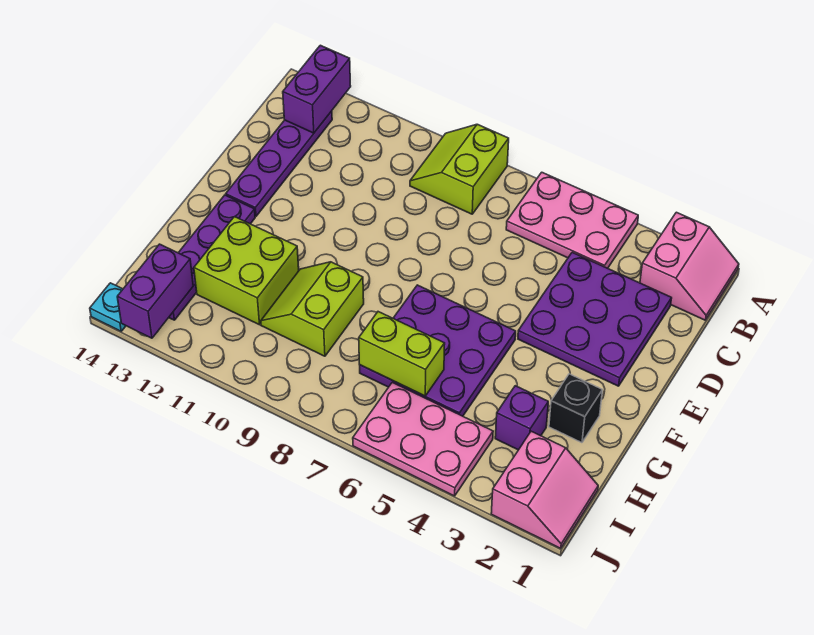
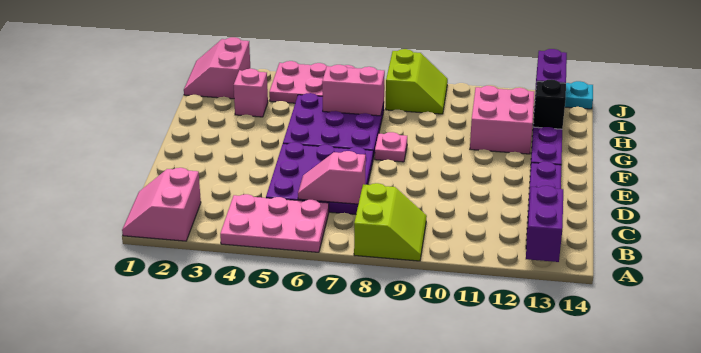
purple 3x3 plate [518,252,672,386] -> purple 3x3 plate moved to [266,142,373,214]
none -> pink 1x2 slope [298,151,366,204]
none -> pink 1x1 plate [375,132,407,162]
black 1x1 brick [549,374,602,443] -> black 1x1 brick moved to [533,80,566,129]
lime 2x2 slope [261,262,364,356] -> lime 2x2 slope moved to [386,49,448,114]
lime 2x2 brick [194,217,299,325] -> pink 2x2 brick [470,86,534,154]
purple 1x1 brick [495,386,548,450] -> pink 1x1 brick [234,69,268,117]
lime 1x2 brick [359,312,445,396] -> pink 1x2 brick [322,65,385,116]

